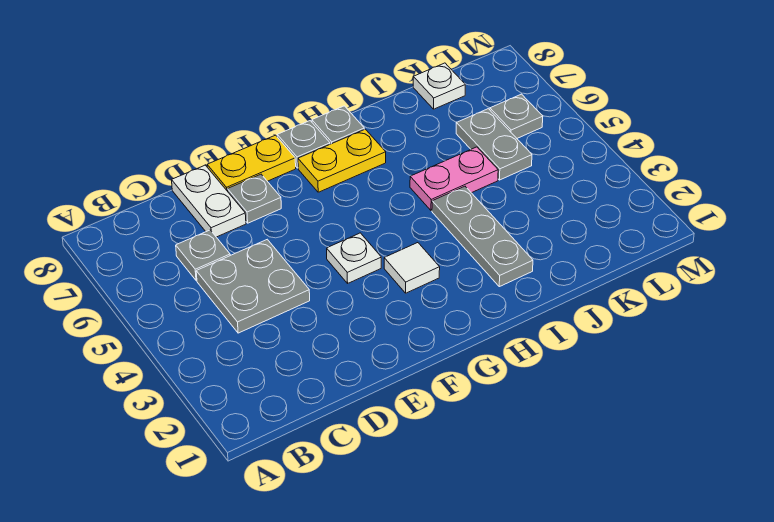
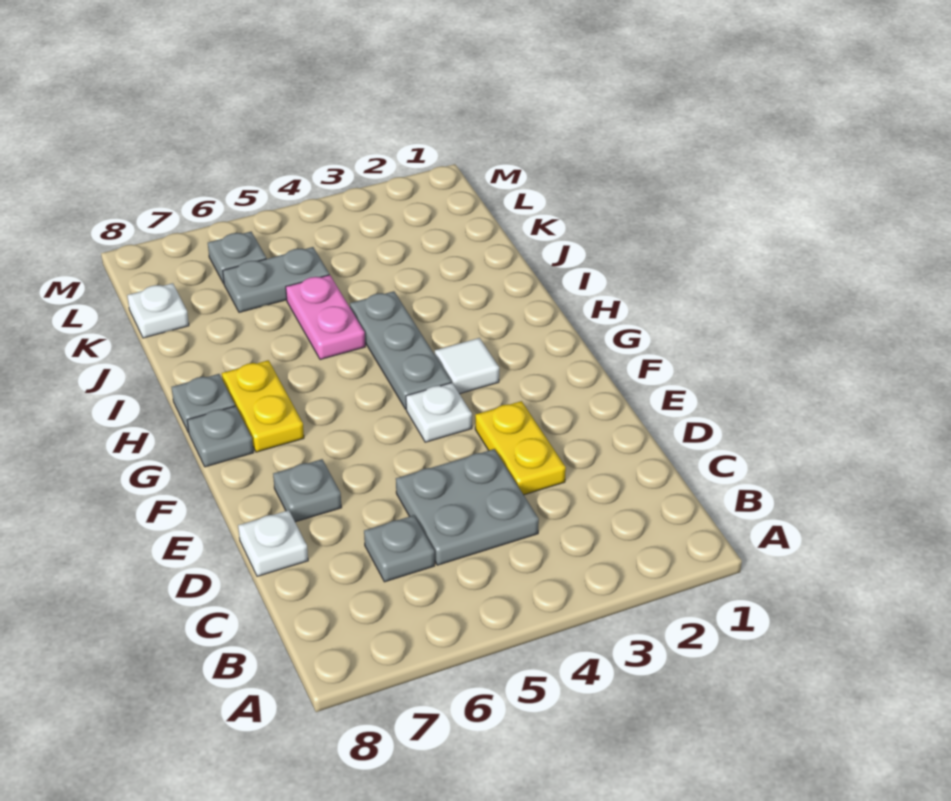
white 1x2 plate [172,165,246,237] -> white 1x1 plate [238,510,308,576]
yellow 1x2 plate [207,135,296,191] -> yellow 1x2 plate moved to [475,401,566,495]
grey 1x3 plate [432,186,533,287] -> grey 1x3 plate turned to [350,291,451,409]

